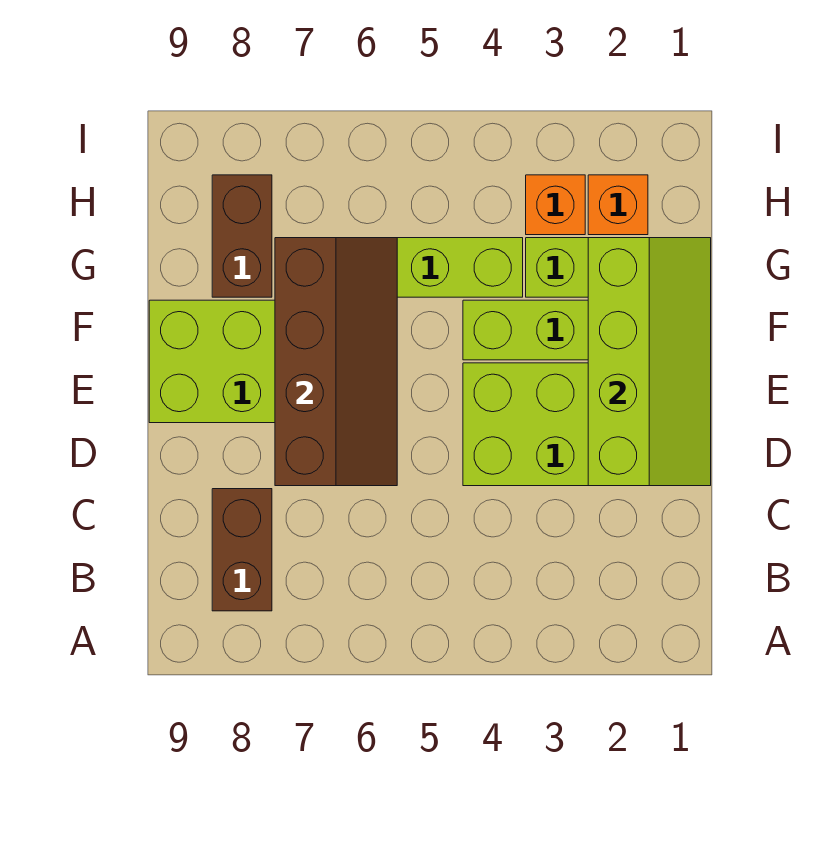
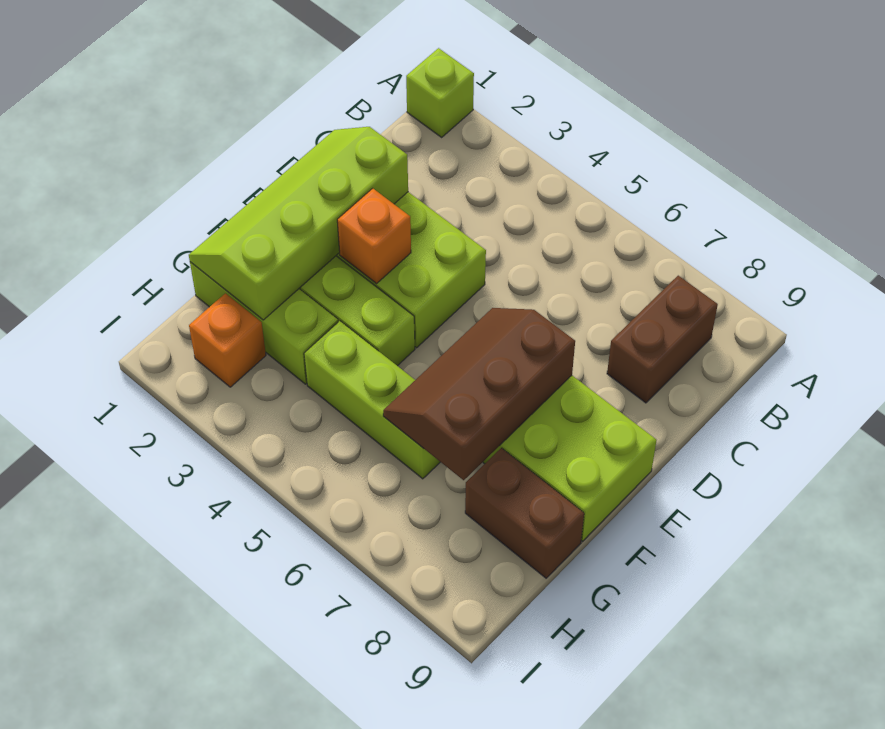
none -> lime 1x1 brick [406,48,474,137]
brown 2x4 slope [275,238,397,486] -> brown 2x3 slope [383,308,575,480]
brown 1x2 brick [212,175,272,297] -> brown 1x2 brick turned to [465,448,584,578]
orange 1x1 brick [526,175,585,235] -> orange 1x1 brick moved to [337,188,411,284]

